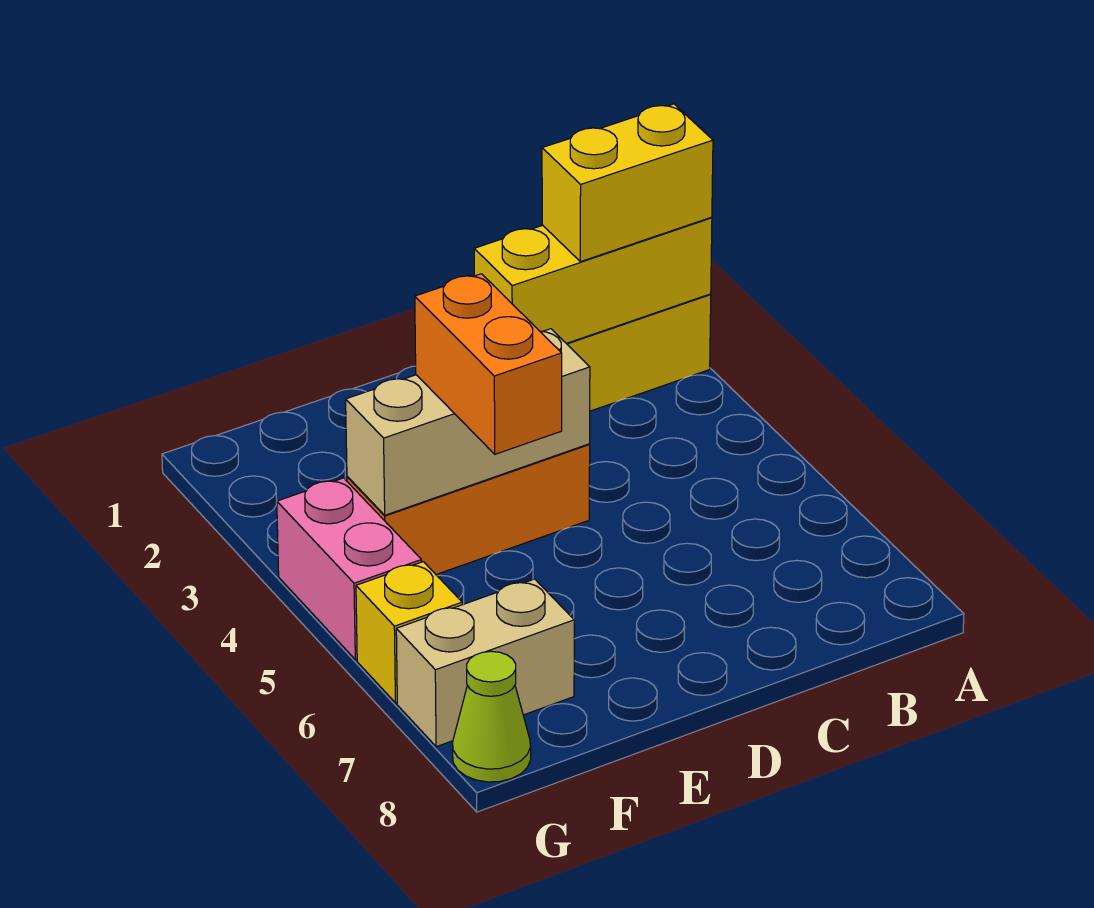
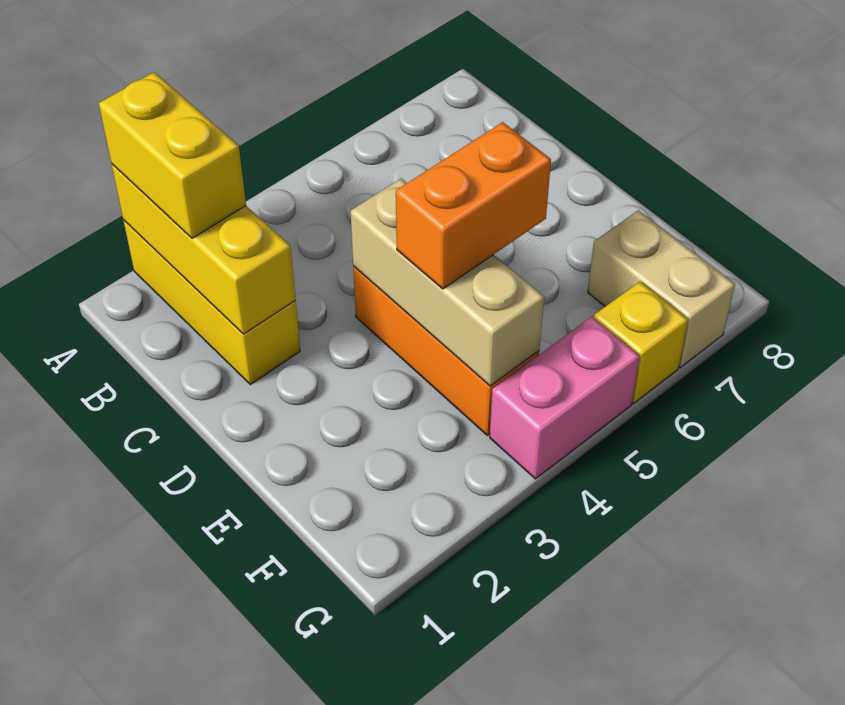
lime 1x1 cone [453,651,531,782] -> none

